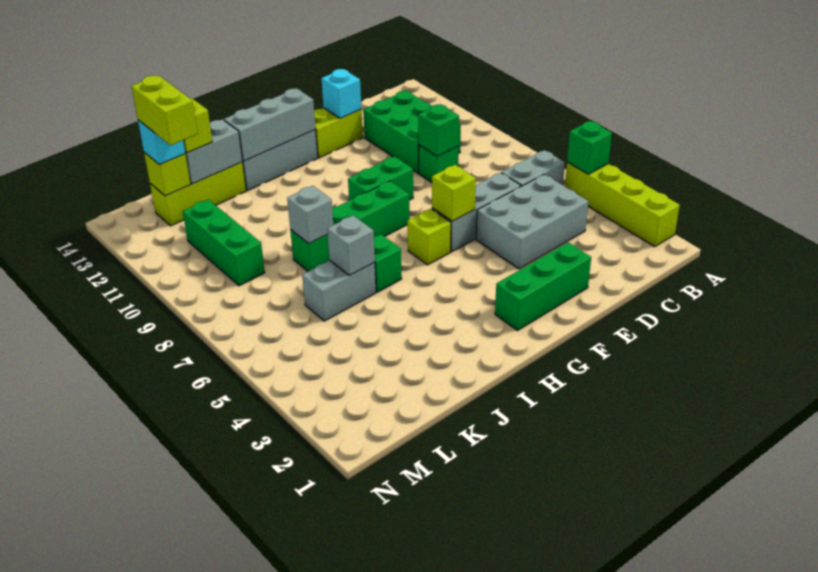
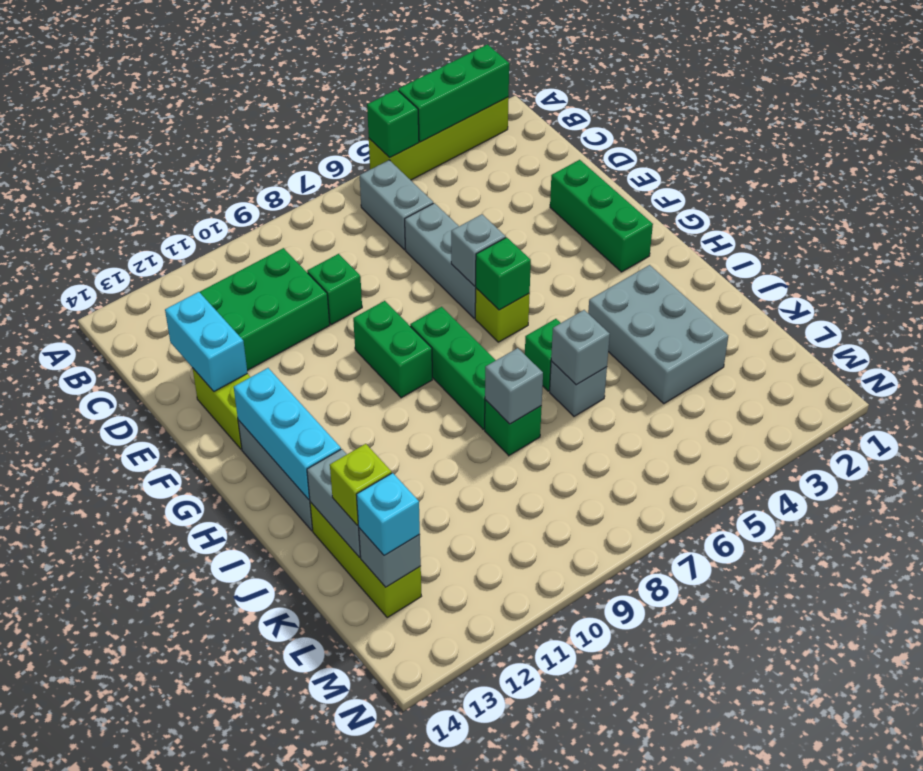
grey 2x3 brick [476,174,588,269] -> grey 2x3 brick moved to [588,265,728,403]
green 1x1 brick [418,105,459,156] -> green 1x1 brick moved to [476,237,531,310]
cyan 1x1 brick [321,69,361,118] -> cyan 1x2 brick [165,292,247,391]
lime 1x1 brick [432,165,476,221] -> grey 1x1 brick [451,214,506,286]
grey 1x3 brick [224,89,316,161] -> cyan 1x3 brick [234,368,341,500]
grey 1x2 brick [302,261,376,321] -> grey 1x1 brick [550,361,607,416]
green 1x3 brick [183,199,265,286] -> green 1x3 brick moved to [398,44,509,142]
lime 1x2 brick [131,75,197,145] -> none
lime 1x1 brick [144,152,191,196] -> grey 1x1 brick [359,528,421,587]

